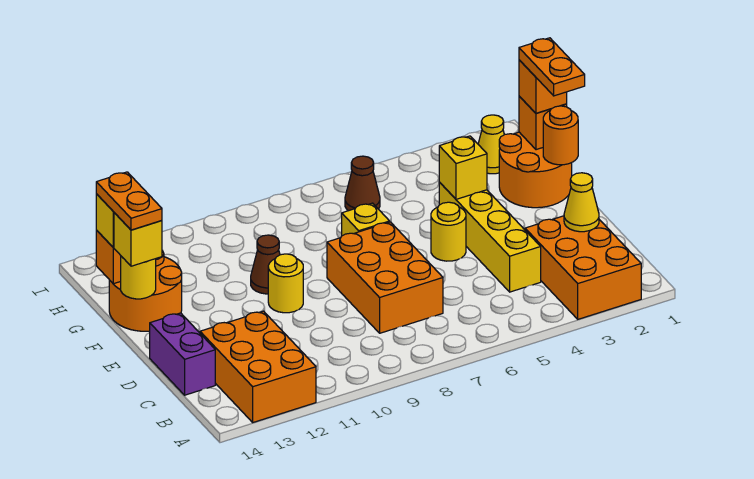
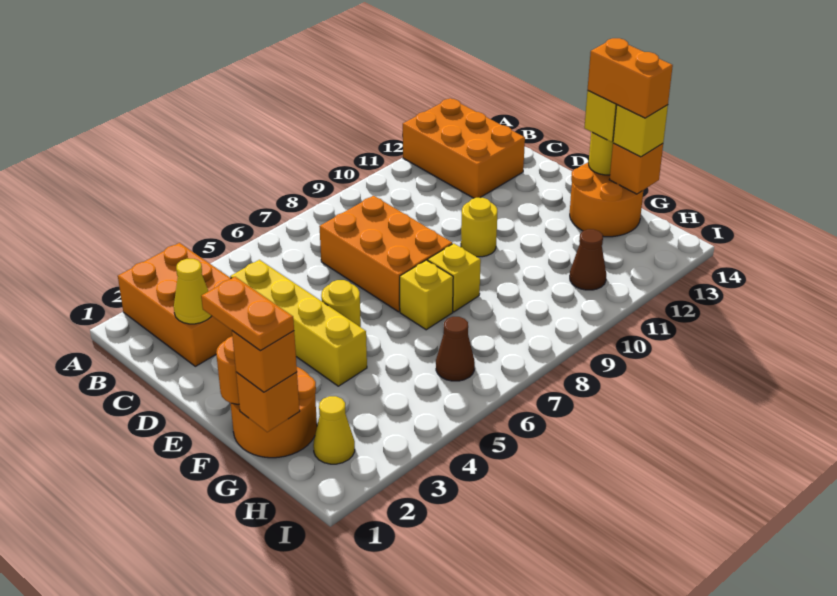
purple 1x2 brick [150,313,215,395] -> none
yellow 1x1 brick [439,136,487,199] -> yellow 1x1 brick moved to [428,243,481,312]
brown 1x1 cone [251,235,280,294] -> brown 1x1 cone moved to [570,229,606,290]
orange 1x2 plate [96,172,162,230] -> orange 1x2 brick [588,38,673,118]

